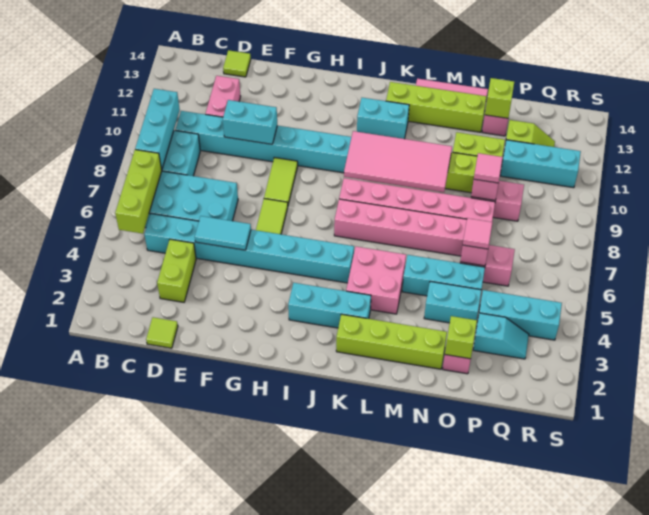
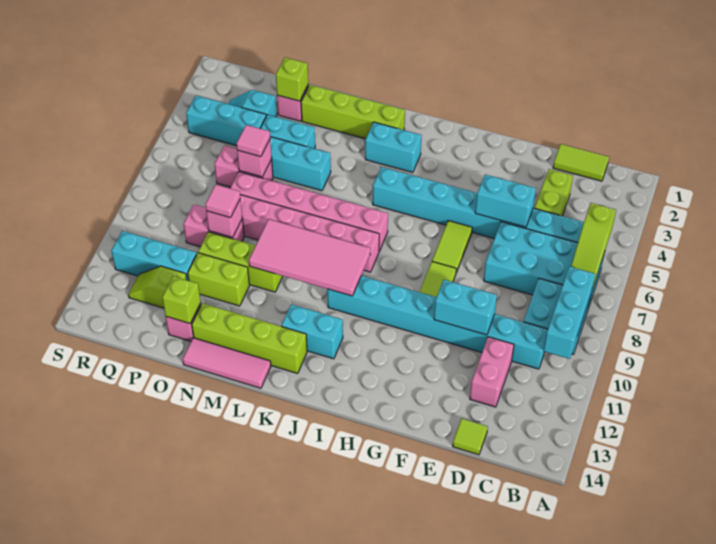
lime 1x3 brick [115,150,162,234] -> lime 1x3 slope [571,203,616,289]
lime 1x1 tile [146,317,178,348] -> lime 1x2 tile [553,144,609,181]
cyan 1x2 tile [195,216,251,250] -> cyan 1x2 brick [475,174,536,227]
cyan 1x3 brick [288,283,371,328] -> cyan 1x2 brick [365,122,422,172]
pink 2x2 brick [346,247,406,314] -> none

